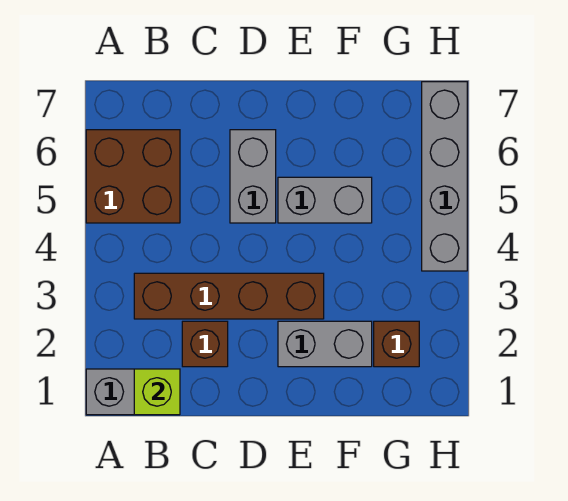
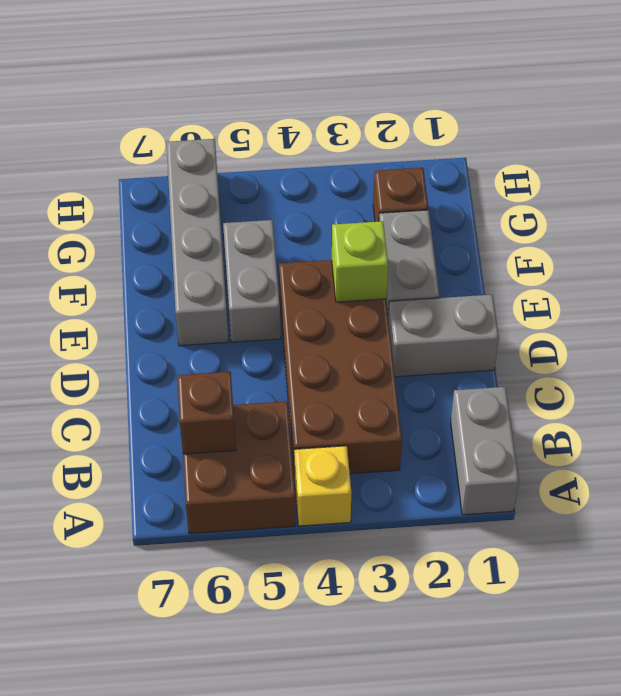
none -> yellow 1x1 brick [294,446,352,526]
lime 1x1 brick [134,369,180,415] -> lime 1x1 brick moved to [332,221,388,302]
brown 1x4 brick [134,273,324,319] -> brown 2x4 brick [279,260,402,477]
brown 1x1 brick [182,321,228,367] -> brown 1x1 brick moved to [177,372,236,454]
grey 1x2 brick [230,130,276,223] -> grey 1x2 brick moved to [388,295,499,377]
grey 1x4 brick [422,82,467,271] -> grey 1x4 brick turned to [166,139,228,346]

